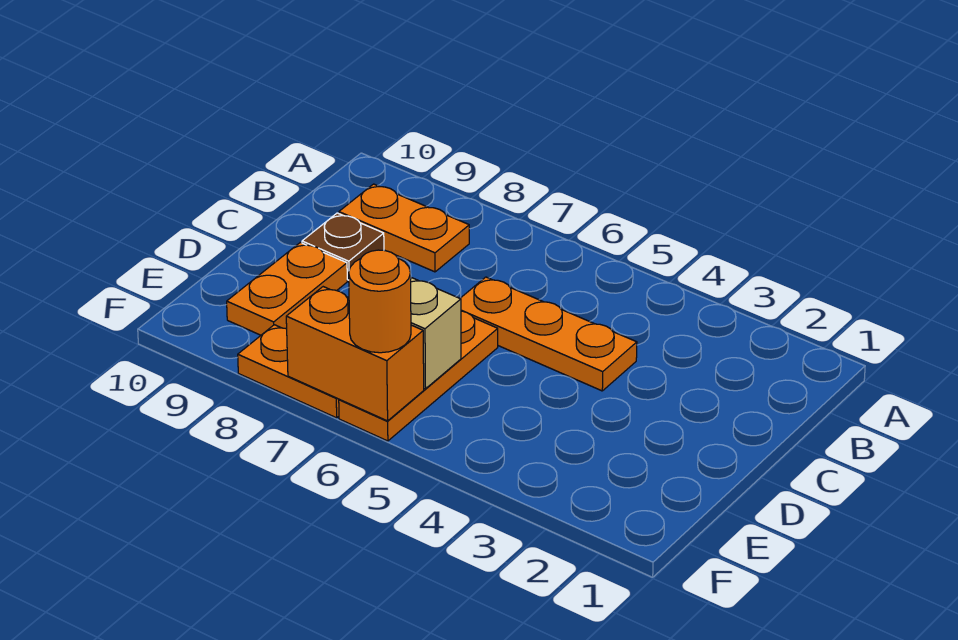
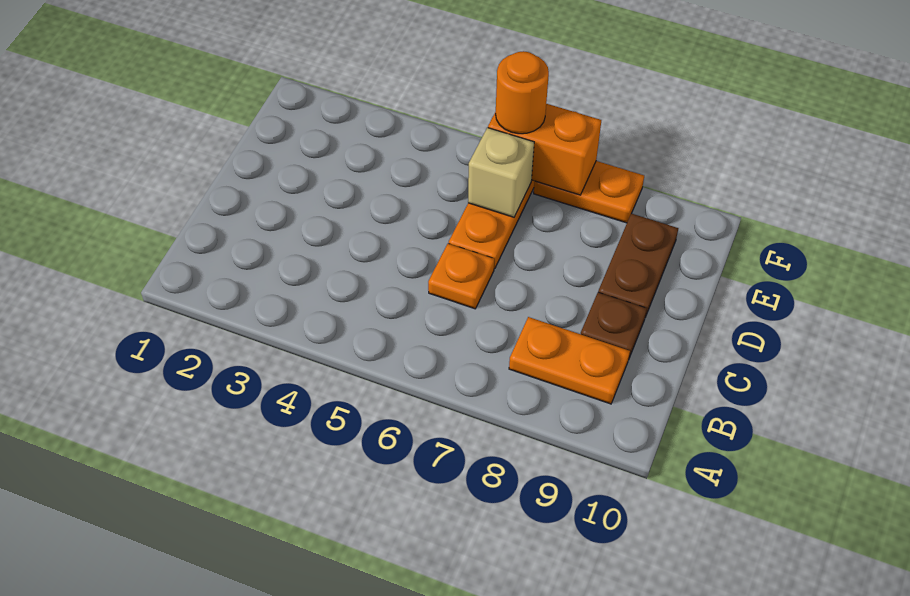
orange 1x3 plate [460,277,637,391] -> orange 1x1 plate [428,244,494,309]
orange 1x2 plate [227,243,347,335] -> brown 1x2 plate [598,213,678,317]

